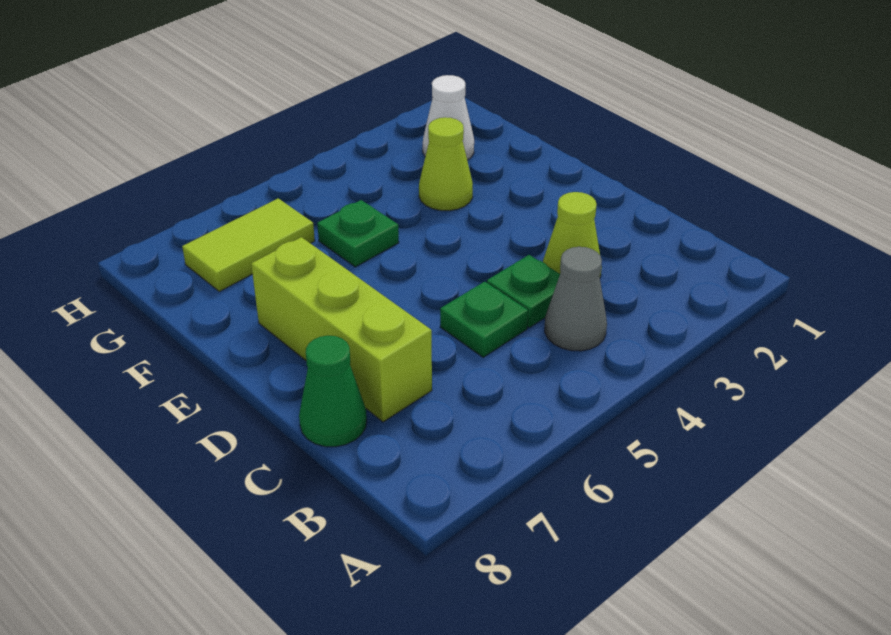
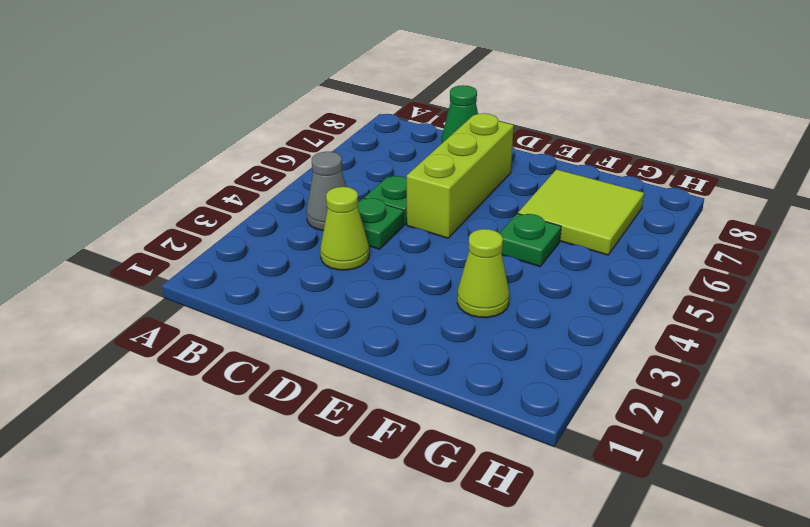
lime 1x3 brick [251,237,432,422] -> lime 1x3 brick turned to [407,113,514,238]
white 1x1 cone [423,75,474,160] -> none
lime 1x2 tile [182,198,315,292] -> lime 2x2 tile [518,169,644,255]

